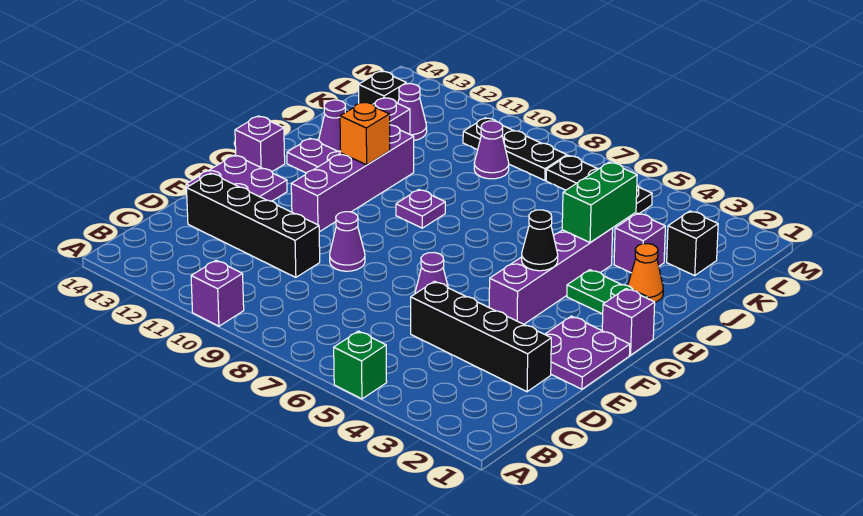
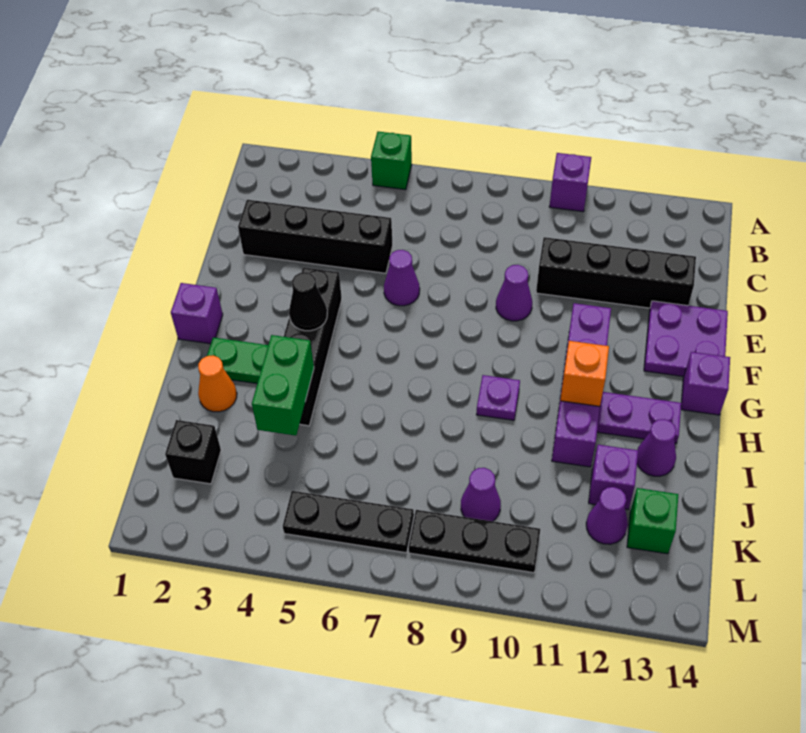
purple 2x2 plate [545,316,630,389] -> none
purple 1x4 brick [489,228,613,324] -> black 1x4 brick [284,267,342,426]
purple 1x1 brick [614,213,665,273] -> none
black 1x1 brick [358,71,406,104] -> green 1x1 brick [627,488,678,554]

